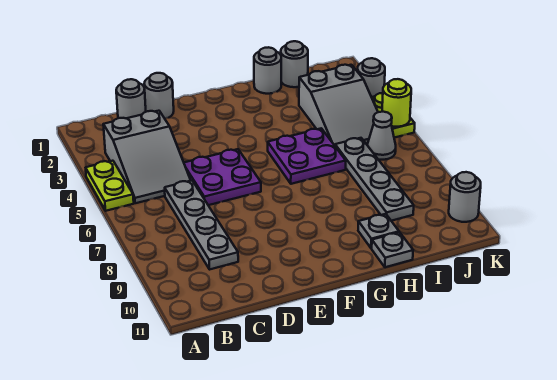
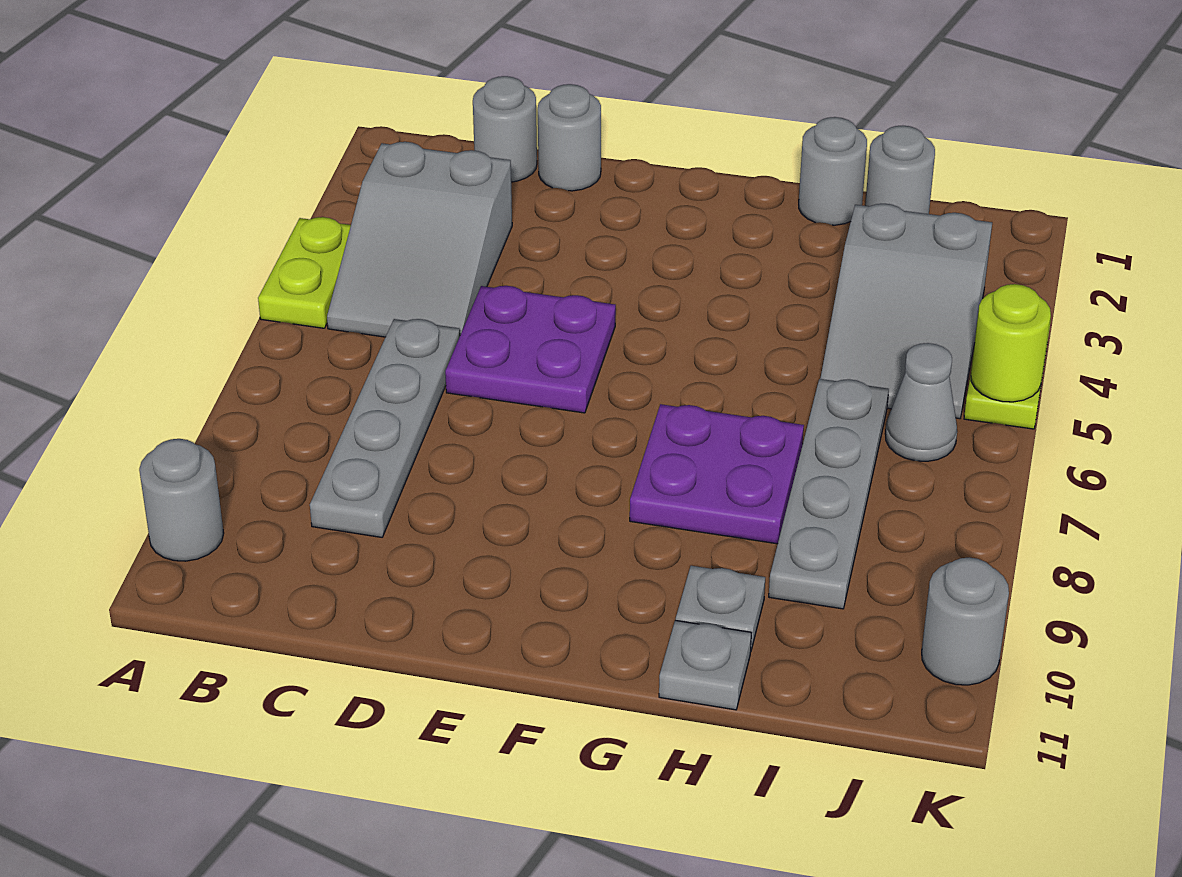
purple 2x2 plate [268,128,346,184] -> purple 2x2 plate moved to [630,404,804,544]
grey 1x1 round brick [357,58,385,97] -> grey 1x1 round brick moved to [139,439,224,561]

